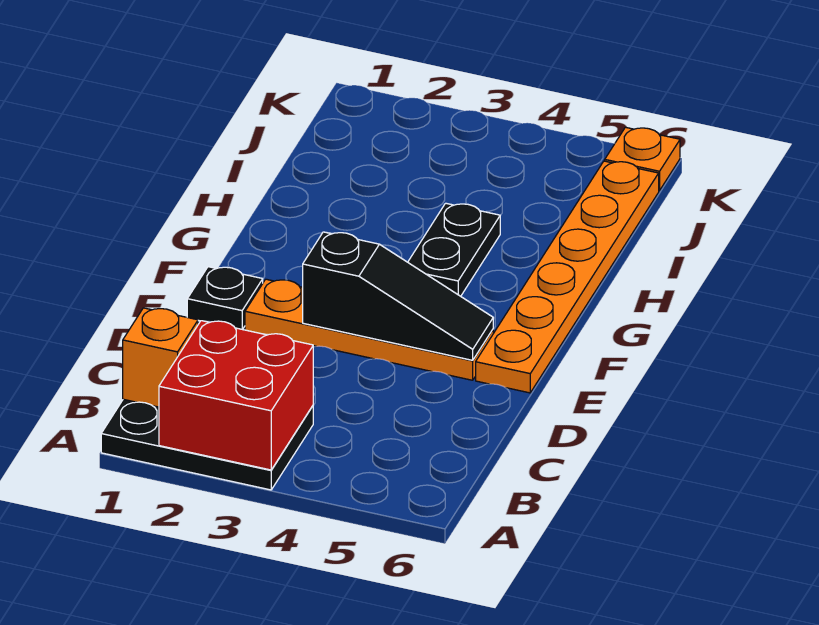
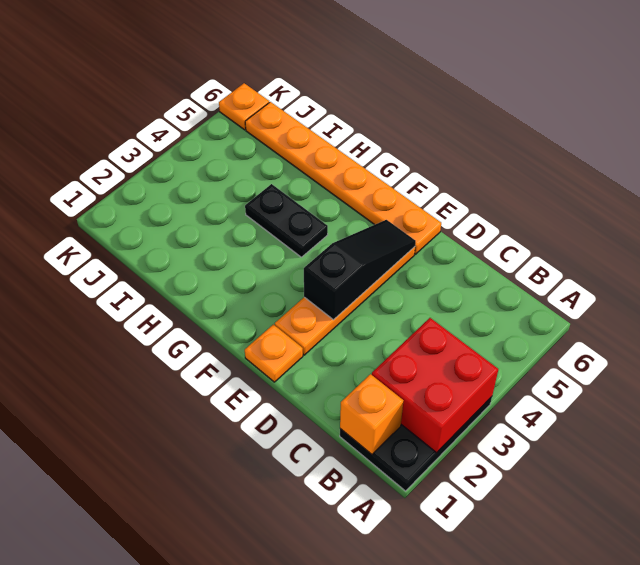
black 1x1 plate [187,267,263,329] -> orange 1x1 plate [245,324,303,382]

